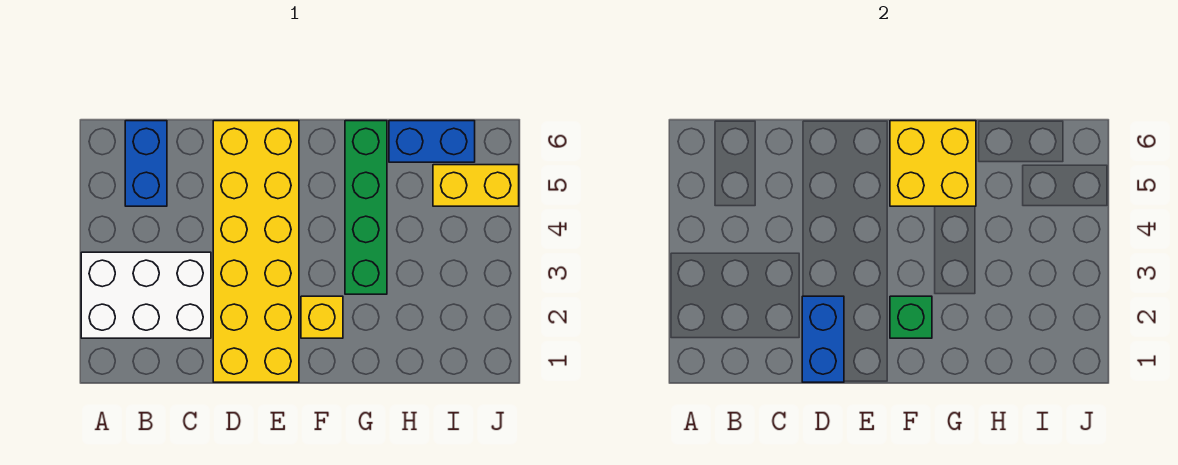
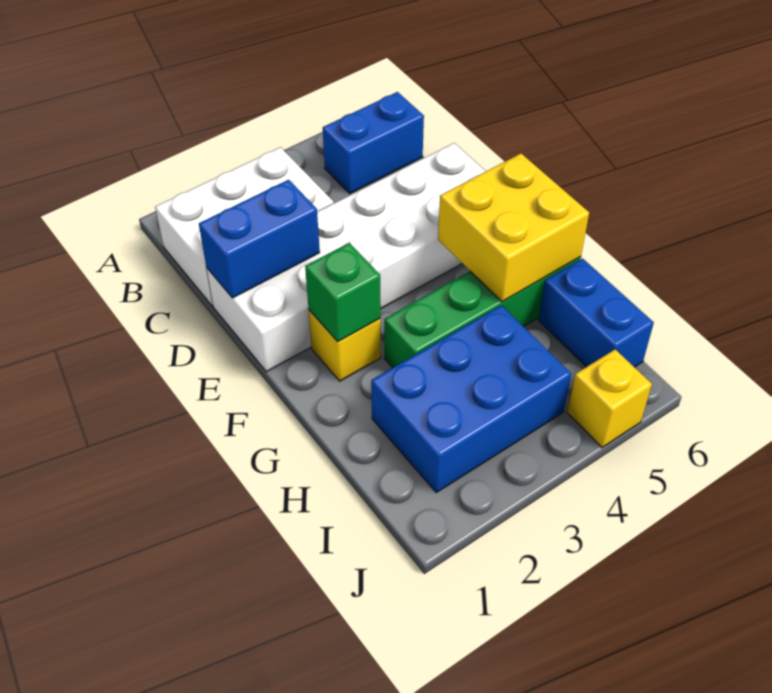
white 2x3 brick [81,252,211,338] -> white 2x3 brick turned to [155,147,334,306]
yellow 2x6 brick [213,121,299,382] -> white 2x6 brick [207,143,486,372]
none -> blue 2x3 brick [371,305,571,492]
yellow 1x2 brick [433,165,519,206] -> yellow 1x1 brick [567,350,652,447]

